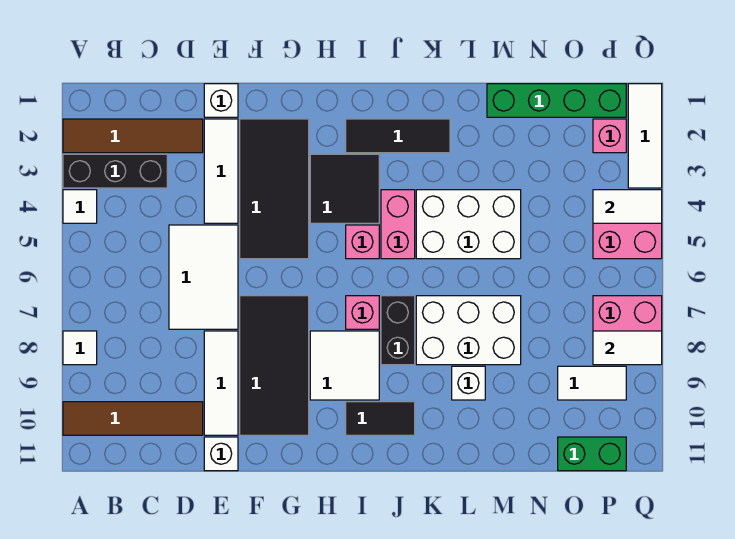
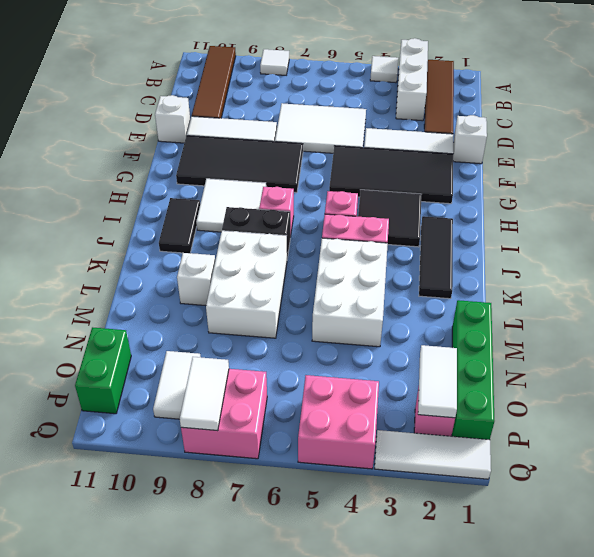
black 1x3 brick [63,154,167,188] -> white 1x3 brick [396,38,428,121]
white 1x2 tile [593,190,662,223] -> white 1x2 tile moved to [418,345,457,418]

